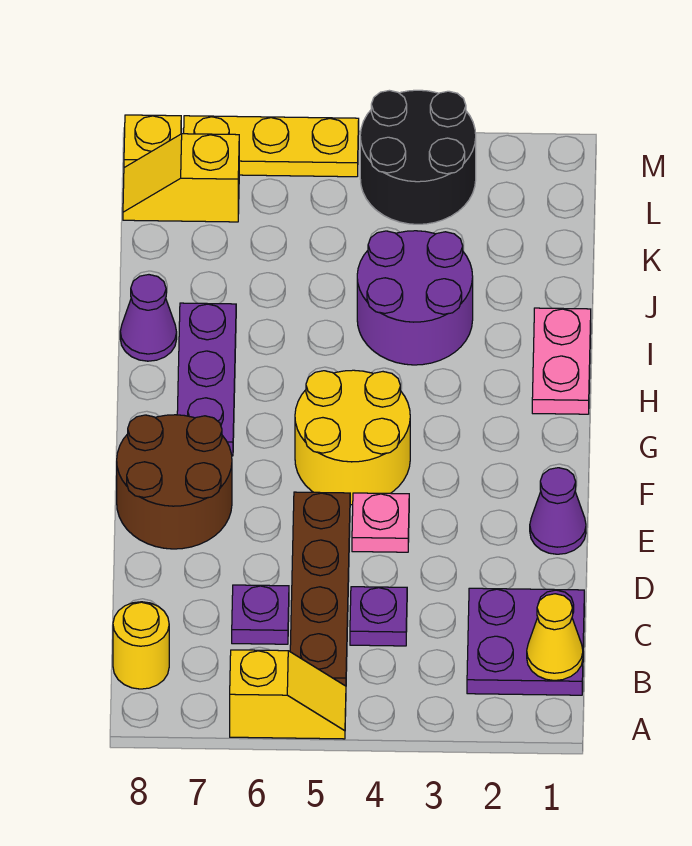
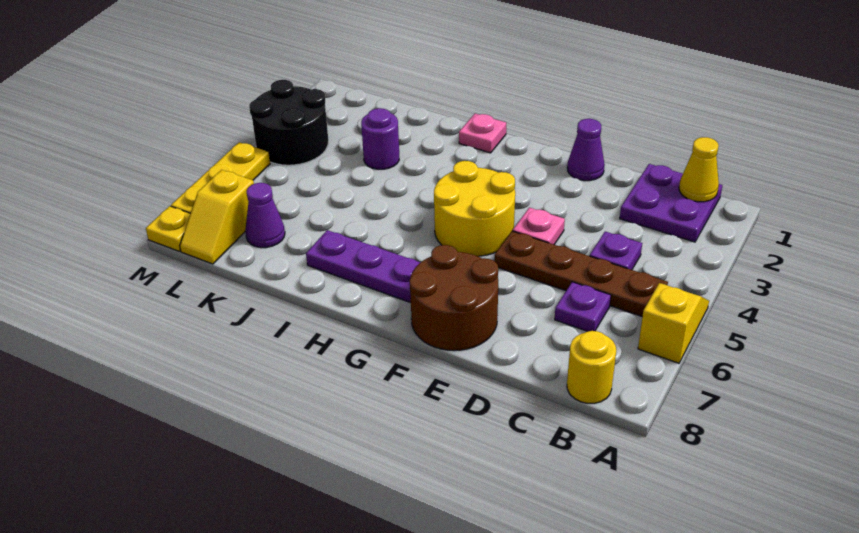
pink 1x2 plate [532,308,591,414] -> pink 1x1 plate [459,114,506,153]
purple 2x2 round brick [357,231,473,365] -> purple 1x1 round brick [361,108,399,169]
purple 1x1 cone [120,275,177,361] -> purple 1x1 cone moved to [245,183,285,248]

